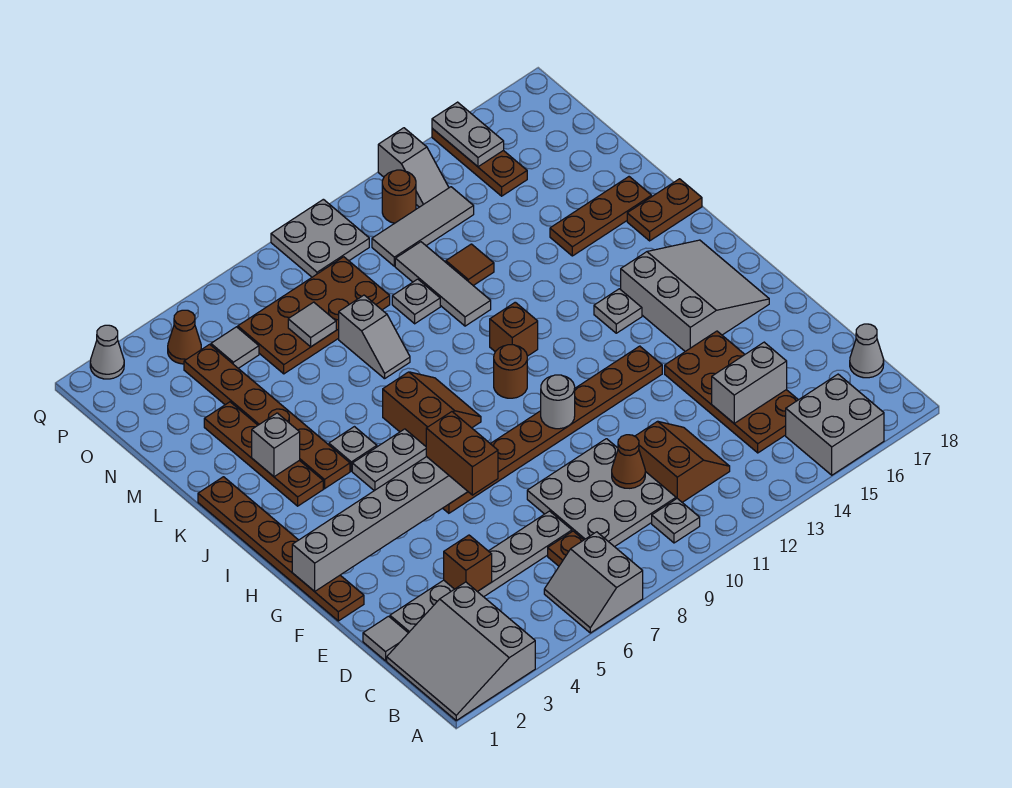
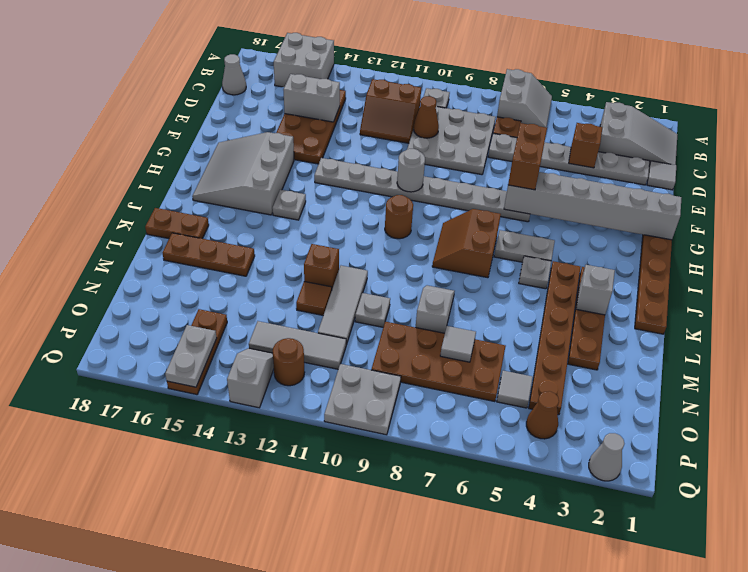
grey 3x3 slope [387,582,535,720] -> grey 2x3 slope [598,102,677,165]
brown 2x2 slope [635,421,730,502] -> brown 2x2 slope turned to [360,79,421,143]
brown 1x8 plate [443,346,662,513] -> grey 1x8 plate [314,158,530,222]
brown 1x1 brick [490,302,538,356] -> brown 1x1 brick moved to [304,244,339,289]

